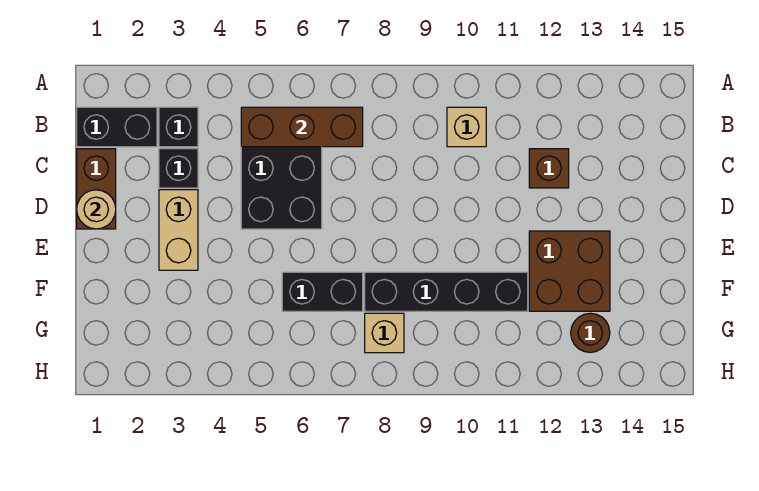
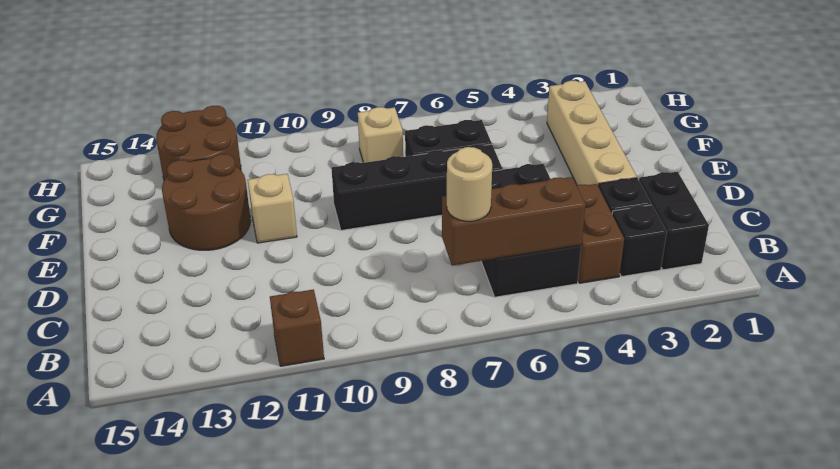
black 1x2 brick [77,107,157,147] -> black 1x2 brick turned to [639,172,709,270]
tan 1x1 brick [447,107,486,147] -> tan 1x1 brick moved to [248,174,297,243]
brown 1x2 brick [77,149,116,229] -> brown 1x2 brick moved to [577,184,624,283]
brown 1x1 brick [529,149,569,188] -> brown 1x1 brick moved to [270,289,324,366]
tan 1x1 round brick [77,190,116,229] -> tan 1x1 round brick moved to [447,147,492,221]
tan 1x2 brick [159,190,198,270] -> tan 1x4 brick [547,81,637,186]
brown 2x2 brick [529,231,610,311] -> brown 2x2 round brick [162,154,251,250]
black 1x4 brick [365,272,528,311] -> black 1x4 brick moved to [331,144,502,230]
brown 1x1 round brick [571,313,610,352] -> brown 2x2 round brick [156,106,241,180]

